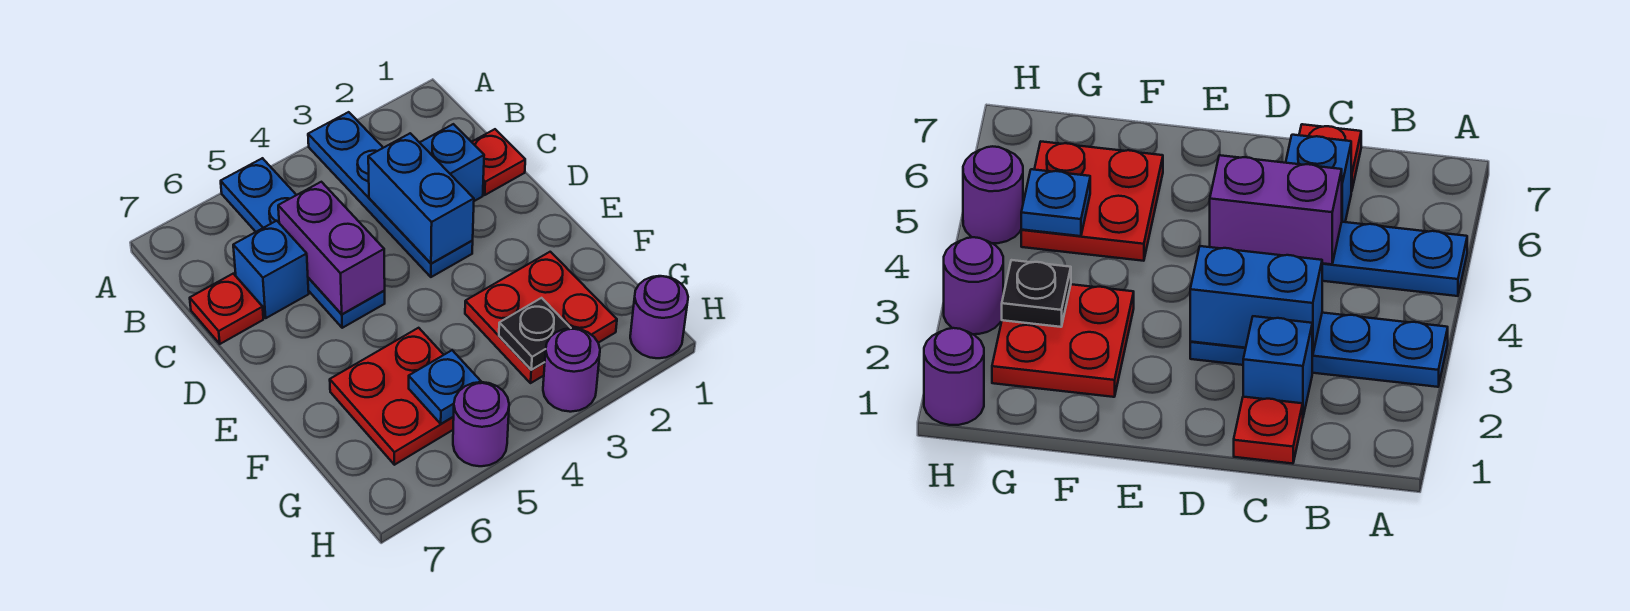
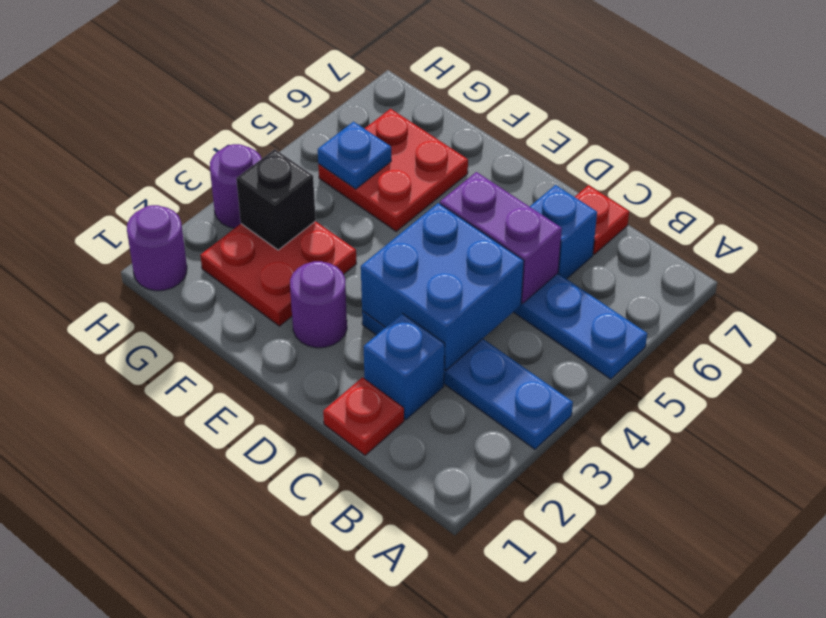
blue 1x2 brick [368,133,474,264] -> blue 2x2 brick [361,203,524,370]
black 1x1 plate [499,298,570,370] -> black 1x1 brick [236,149,316,250]
purple 1x1 round brick [453,382,509,466] -> purple 1x1 round brick moved to [290,261,347,348]

